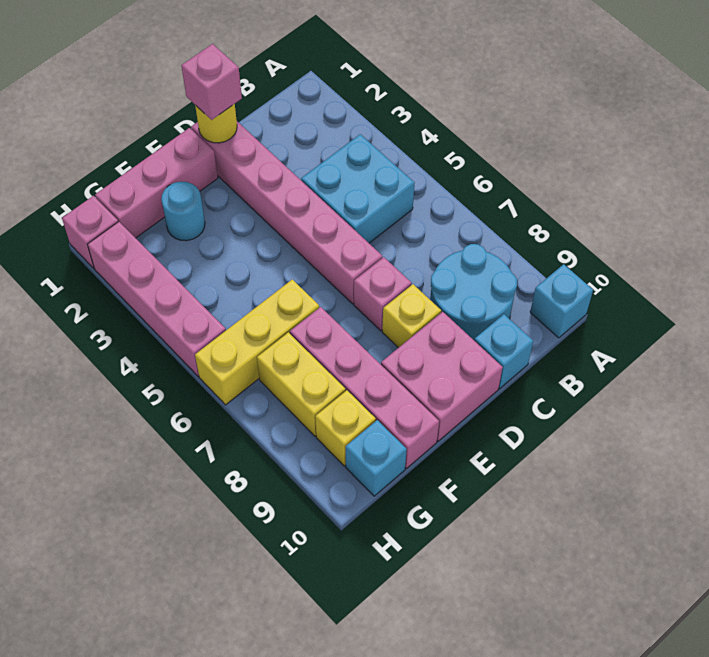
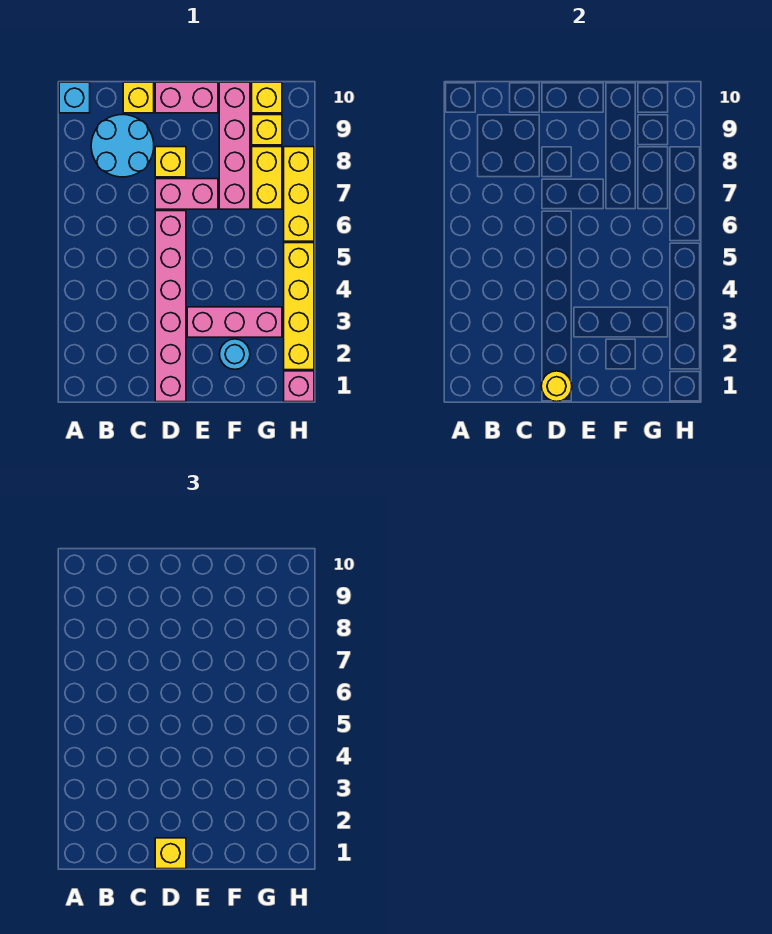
cyan 2x2 brick [301,134,414,243] -> none
cyan 1x1 brick [474,314,533,389] -> yellow 1x1 brick [123,82,154,113]
pink 1x1 brick [181,44,242,120] -> yellow 1x1 brick [155,838,186,869]
pink 1x1 brick [354,257,412,331] -> pink 1x2 brick [155,179,218,209]
pink 2x2 brick [381,312,503,441] -> pink 1x2 brick [155,82,218,113]
pink 1x3 brick [95,128,218,238] -> pink 1x3 brick moved to [187,307,282,337]
yellow 1x3 brick [195,279,319,405] -> yellow 1x3 brick turned to [284,147,314,241]
cyan 1x1 brick [346,420,407,496] -> yellow 1x1 brick [252,82,282,113]
pink 1x4 brick [88,222,226,376] -> yellow 1x4 brick [284,243,314,370]

